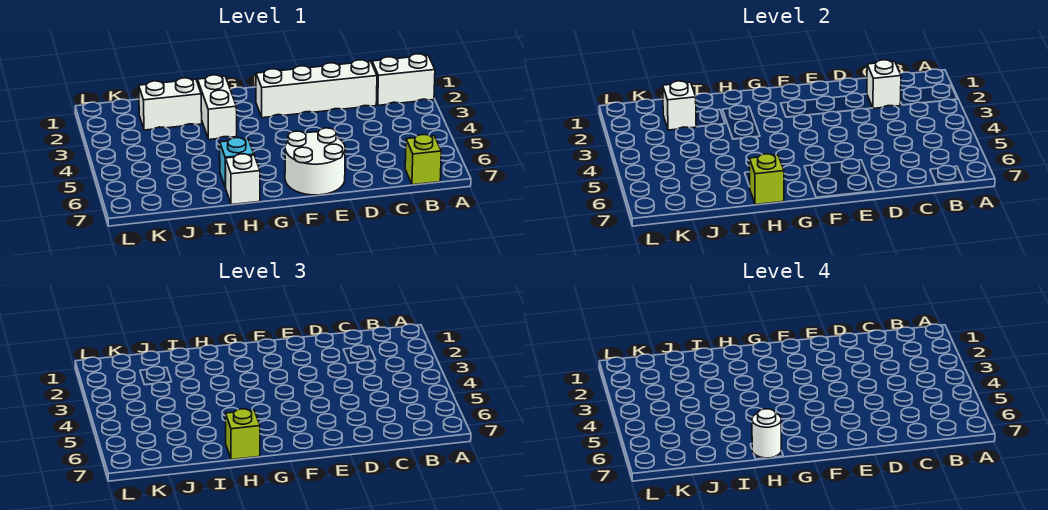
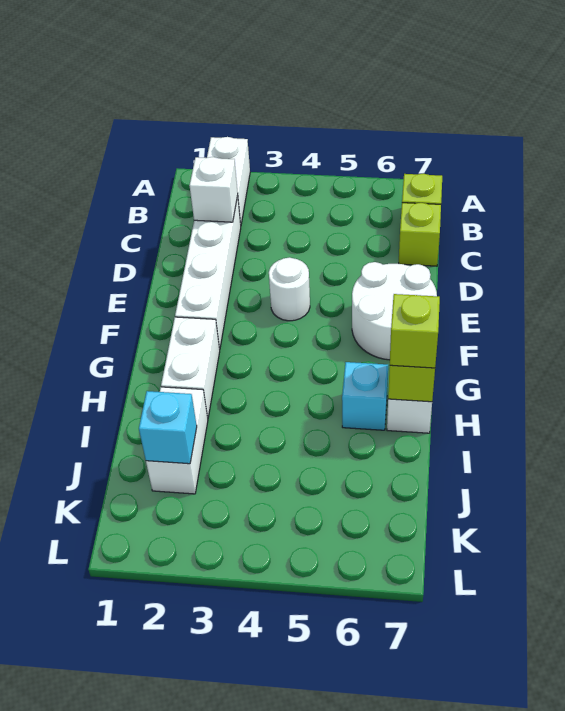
none -> lime 1x1 brick [399,203,441,266]
white 1x2 brick [198,75,237,140] -> white 1x2 brick turned to [161,317,220,418]
white 1x1 round brick [752,409,781,458] -> white 1x1 round brick moved to [269,257,310,321]
white 1x1 brick [663,81,696,130] -> cyan 1x1 brick [139,391,197,464]

